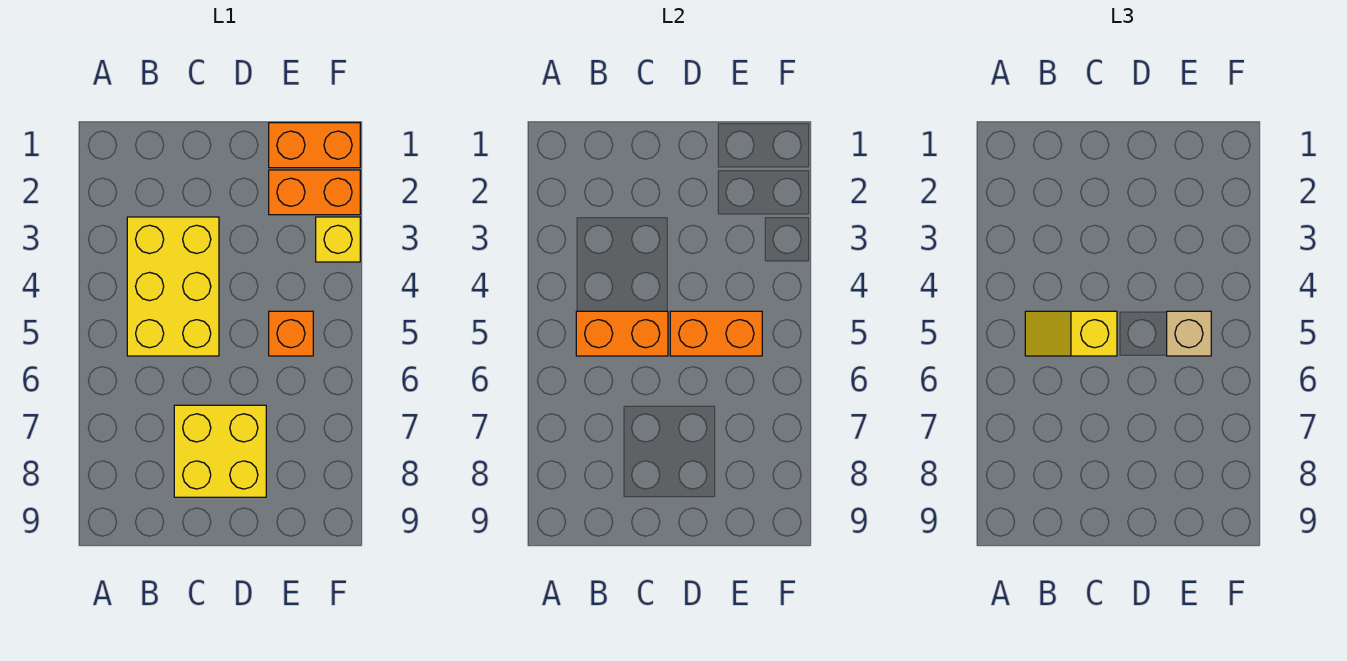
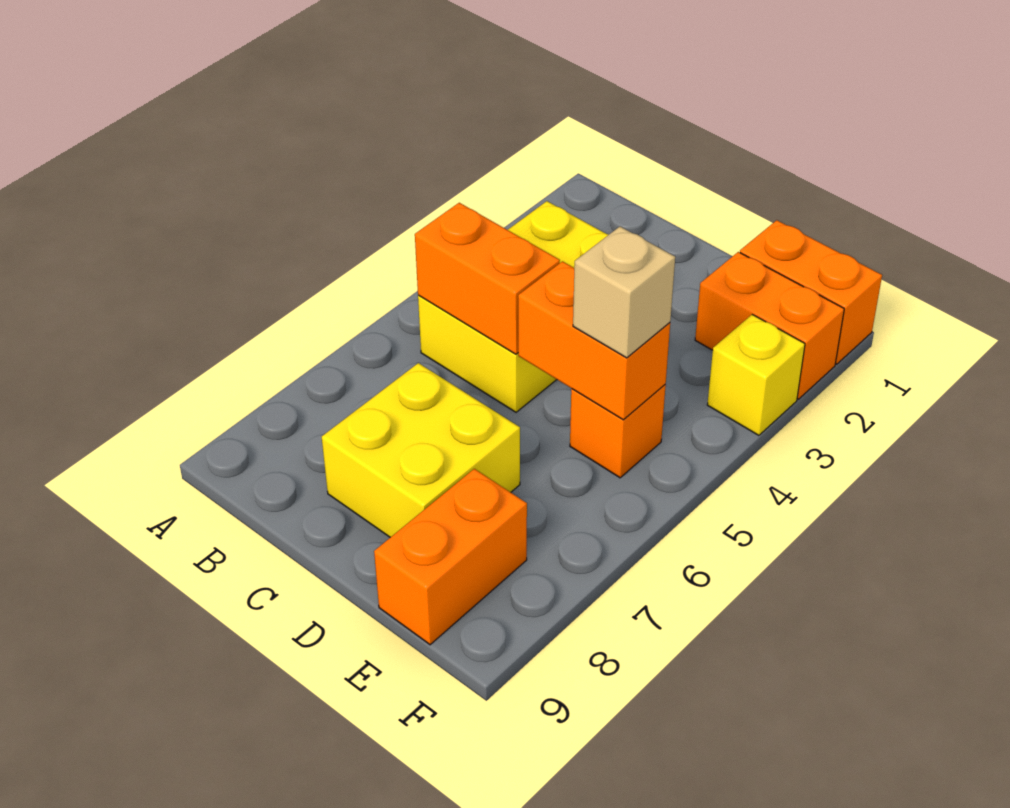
yellow 1x2 slope [1025,311,1117,356] -> none
none -> orange 1x2 brick [374,469,527,645]

